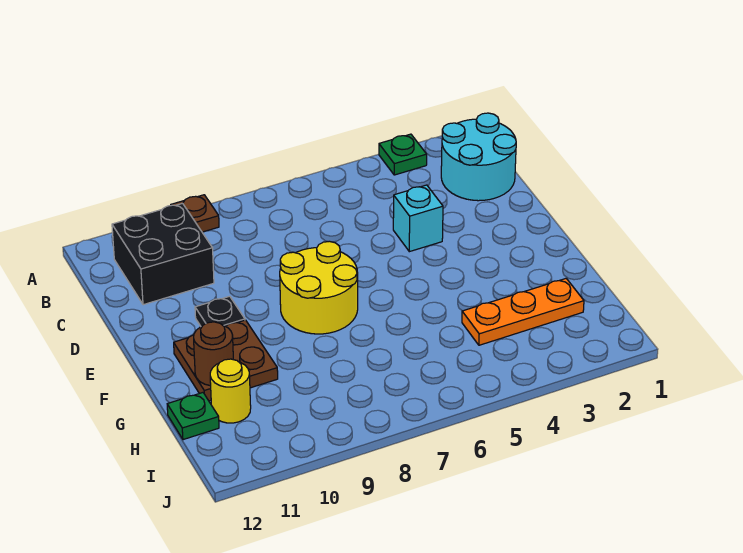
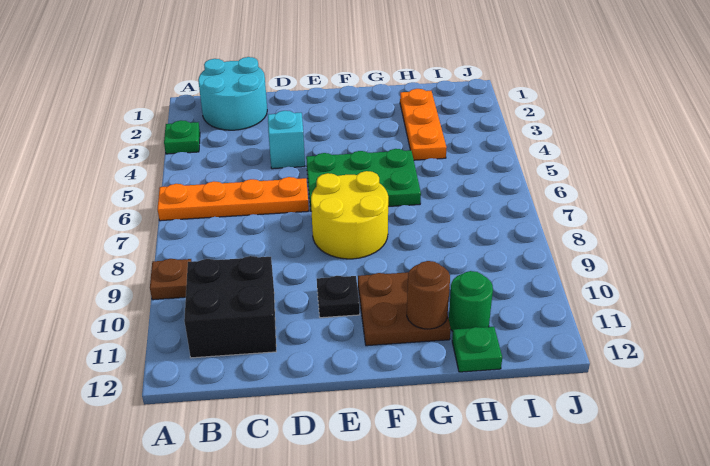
none -> orange 1x4 plate [158,177,309,221]
none -> green 2x3 plate [306,149,421,210]
yellow 1x1 round brick [210,359,251,423] -> green 1x1 round brick [449,271,493,331]

